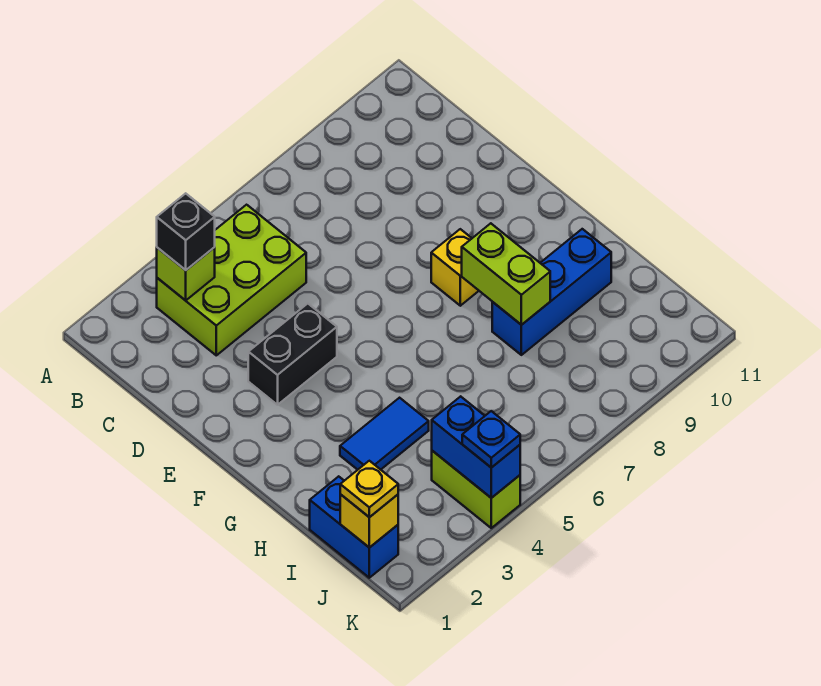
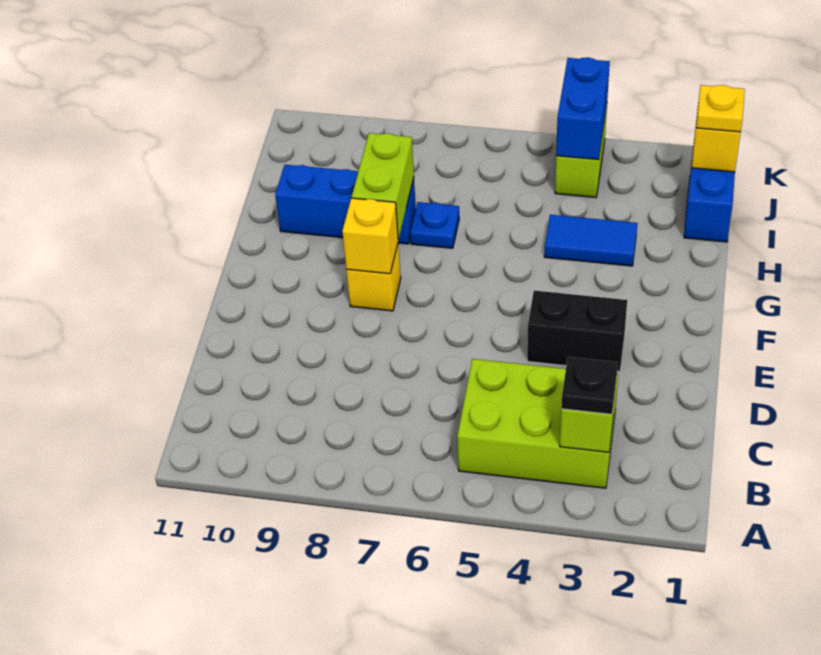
black 1x1 brick [157,193,215,270] -> black 1x1 plate [561,357,618,414]
none -> yellow 1x1 brick [342,198,398,274]
blue 1x1 plate [462,411,520,468] -> blue 1x1 plate moved to [410,202,459,248]

